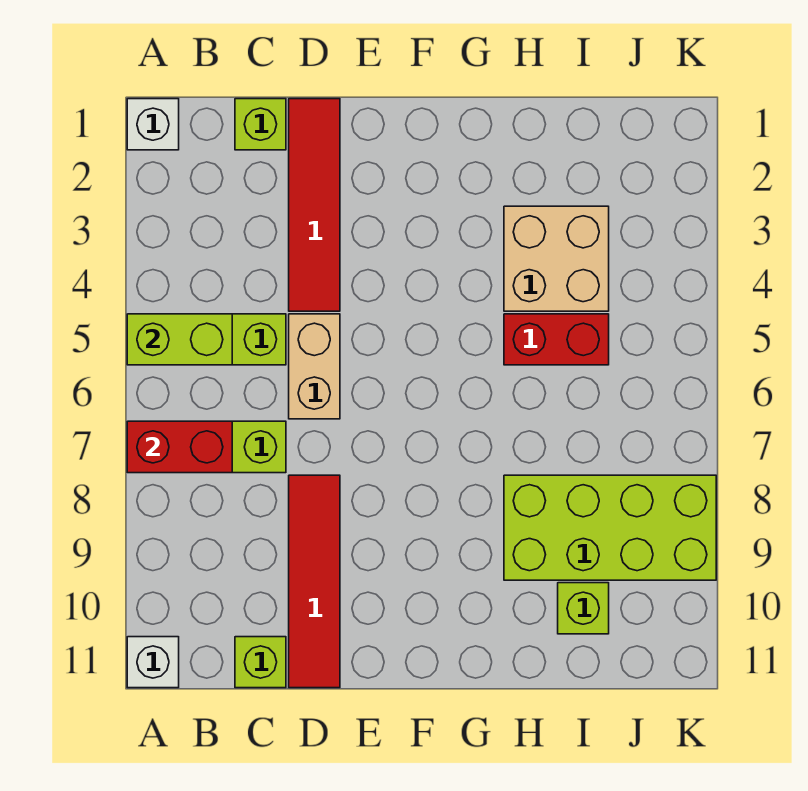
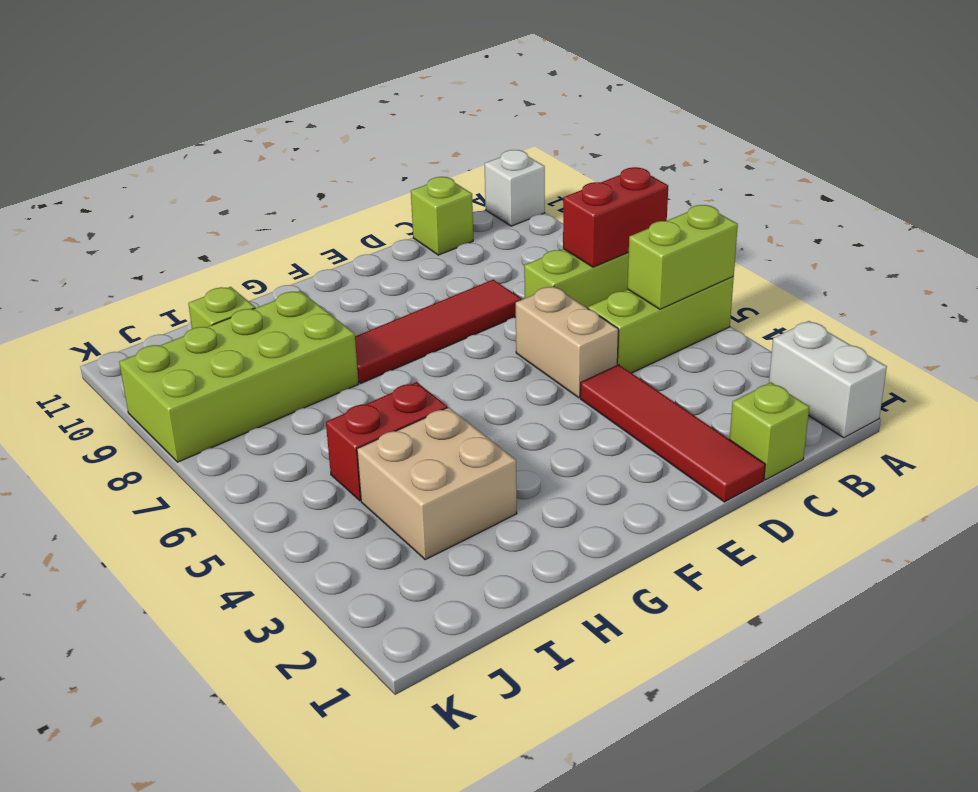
white 1x1 brick [127,99,179,150] -> white 1x2 brick [769,321,887,438]
red 1x4 tile [289,475,340,688] -> red 1x4 tile turned to [355,280,521,383]

